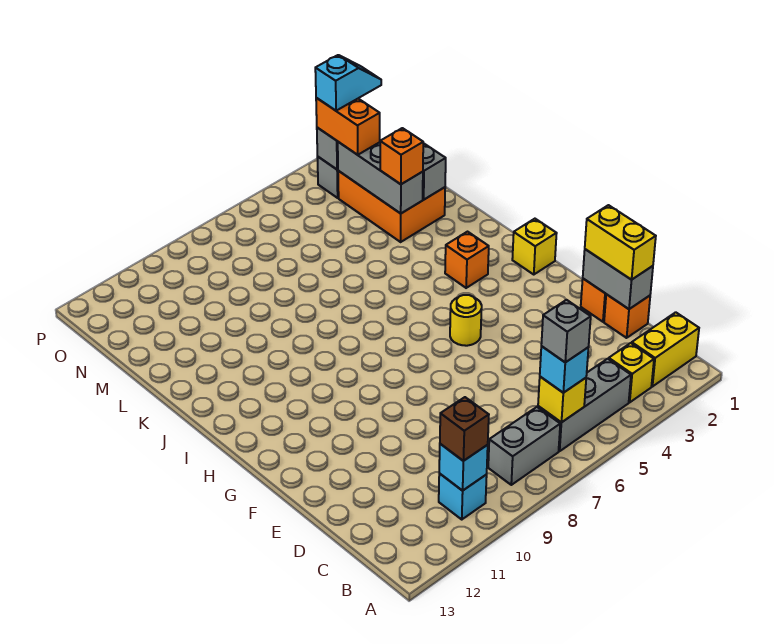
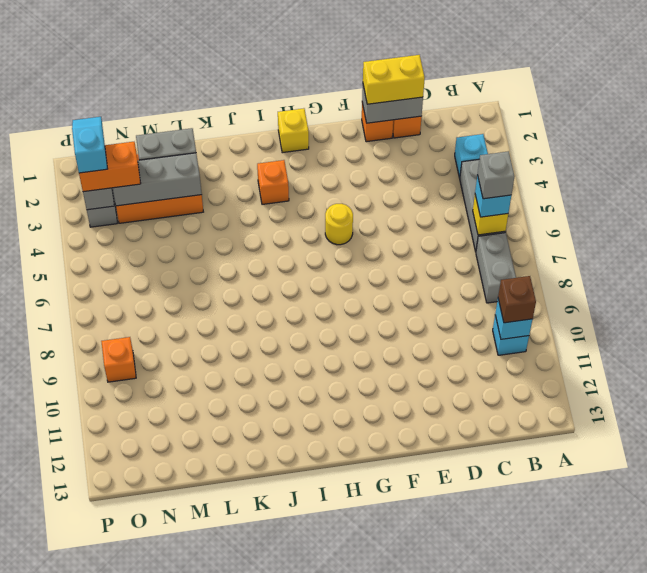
yellow 1x2 brick [632,312,699,387] -> none
yellow 1x1 brick [609,343,654,402] -> cyan 1x1 brick [455,134,488,178]
orange 1x1 brick [380,128,423,184] -> orange 1x1 brick moved to [101,337,136,382]

